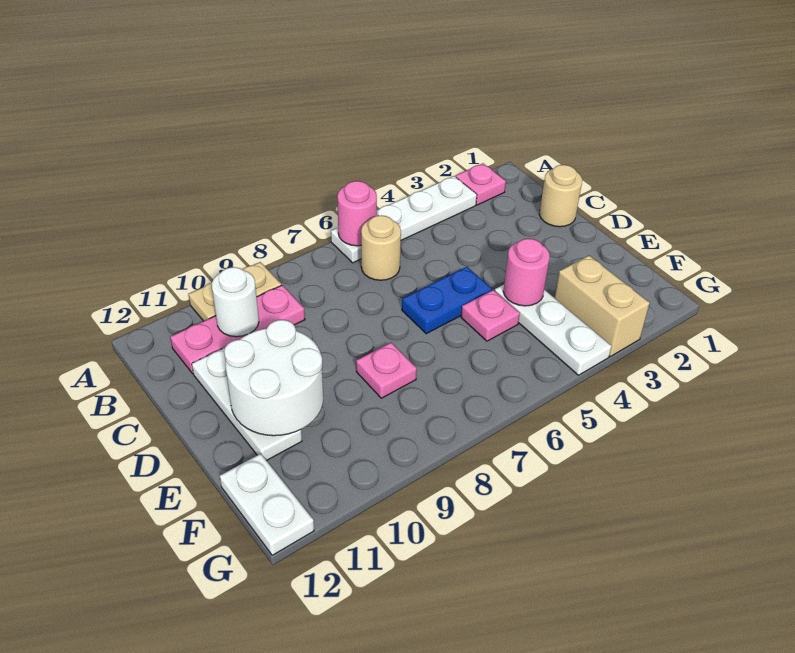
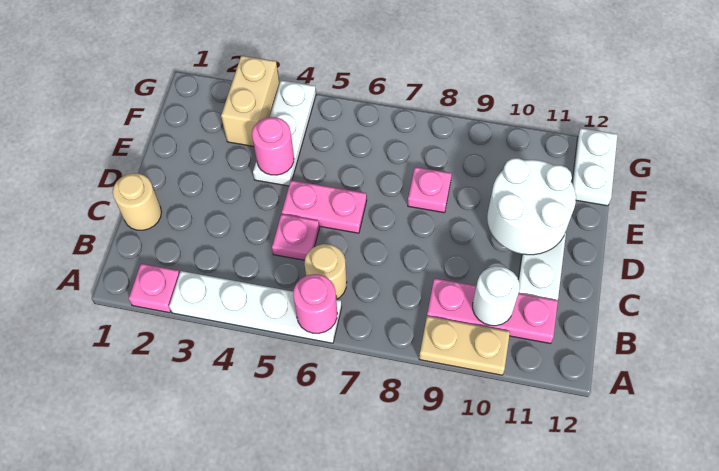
blue 1x2 plate [402,267,492,334] -> pink 1x2 plate [282,180,367,233]
pink 1x1 plate [461,290,520,341] -> pink 1x1 plate moved to [272,214,319,260]

